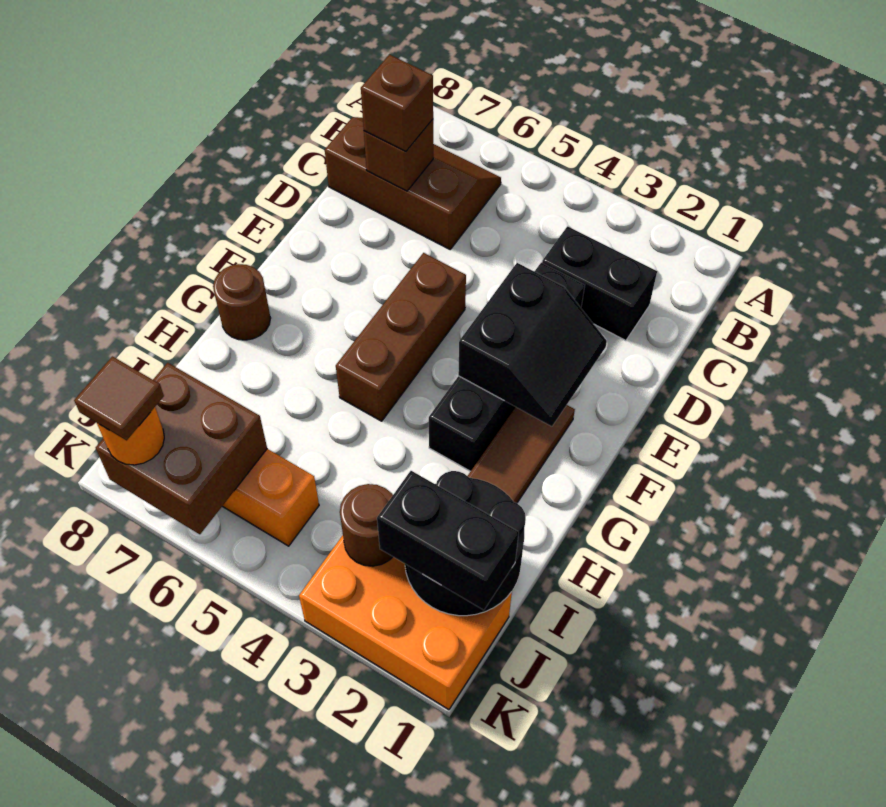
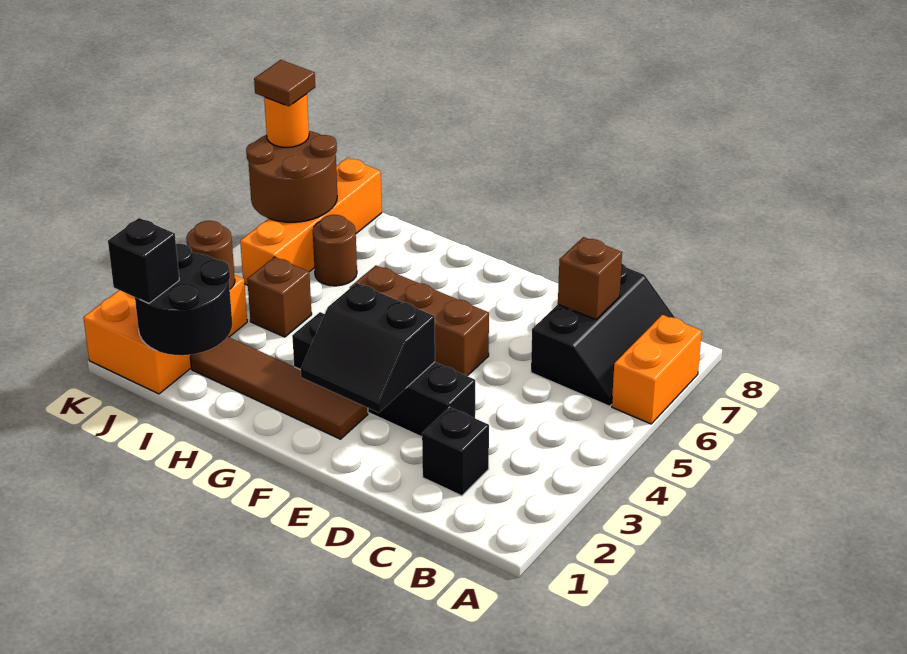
none -> orange 1x2 brick [612,315,702,424]
brown 2x3 slope [325,117,501,249] -> black 2x3 slope [531,264,675,406]
black 1x2 brick [542,226,657,341] -> black 1x1 brick [422,407,489,496]
brown 1x1 brick [361,55,433,151] -> brown 1x1 brick moved to [247,257,312,337]
brown 1x1 round brick [213,264,271,340] -> brown 1x1 round brick moved to [313,215,357,286]
black 1x2 brick [377,471,519,610] -> black 1x1 brick [108,218,179,303]
brown 2x2 brick [96,363,267,534] -> brown 2x2 round brick [246,131,337,222]

